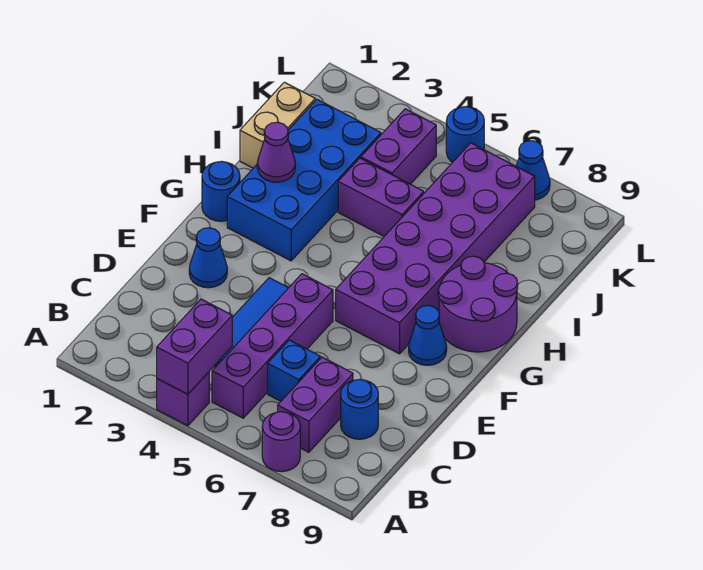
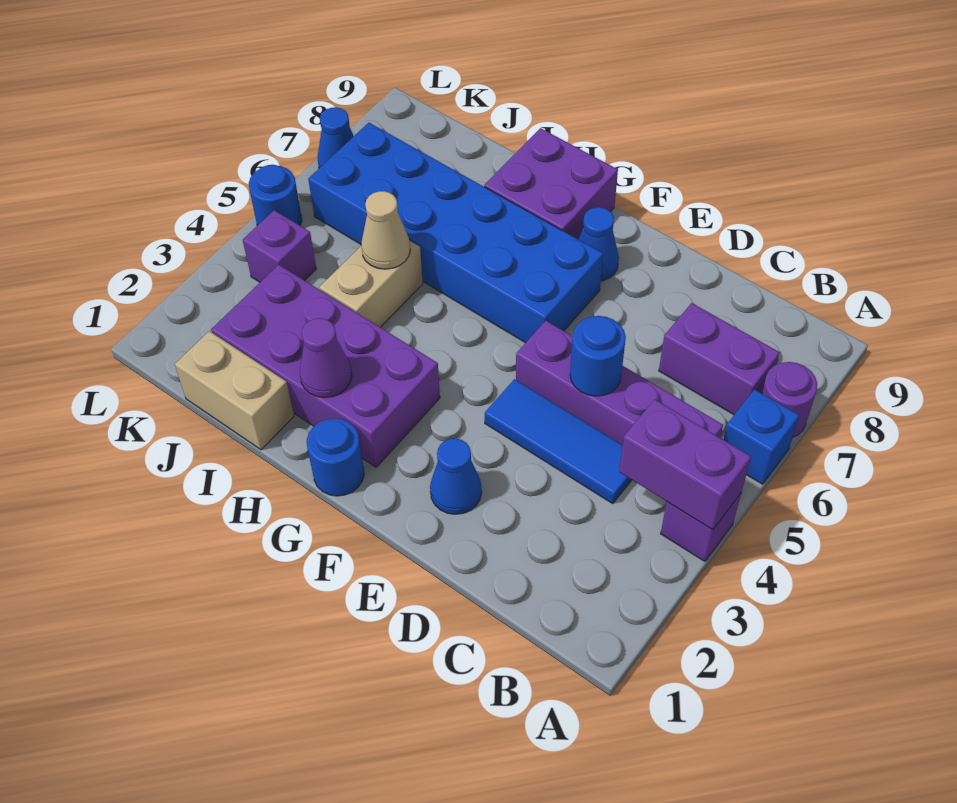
blue 1x1 brick [268,340,320,401] -> blue 1x1 brick moved to [723,389,799,484]
blue 1x1 round brick [341,379,378,439] -> blue 1x1 round brick moved to [570,316,626,396]
purple 2x6 brick [336,143,535,354] -> blue 2x6 brick [308,123,603,343]
blue 2x4 brick [227,99,381,261] -> purple 2x4 brick [211,265,440,467]
purple 2x2 round brick [438,256,518,352] -> purple 2x2 brick [484,128,618,239]
purple 1x2 brick [338,158,424,236] -> tan 1x2 brick [319,240,423,327]
none -> tan 1x1 cone [361,191,410,269]
purple 1x2 brick [361,109,436,184] -> purple 1x1 brick [243,210,316,282]

